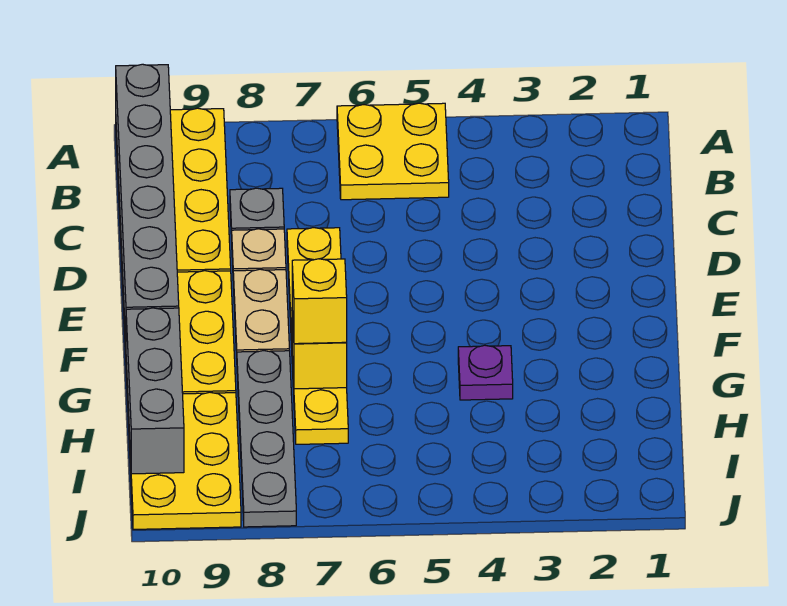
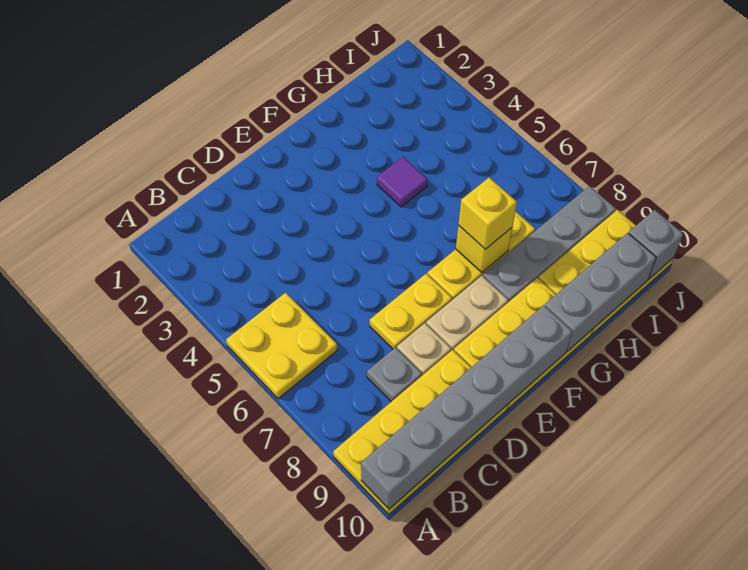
purple 1x1 plate [458,345,513,400] -> purple 1x1 tile [377,157,428,207]
none -> grey 1x1 brick [629,210,683,279]

